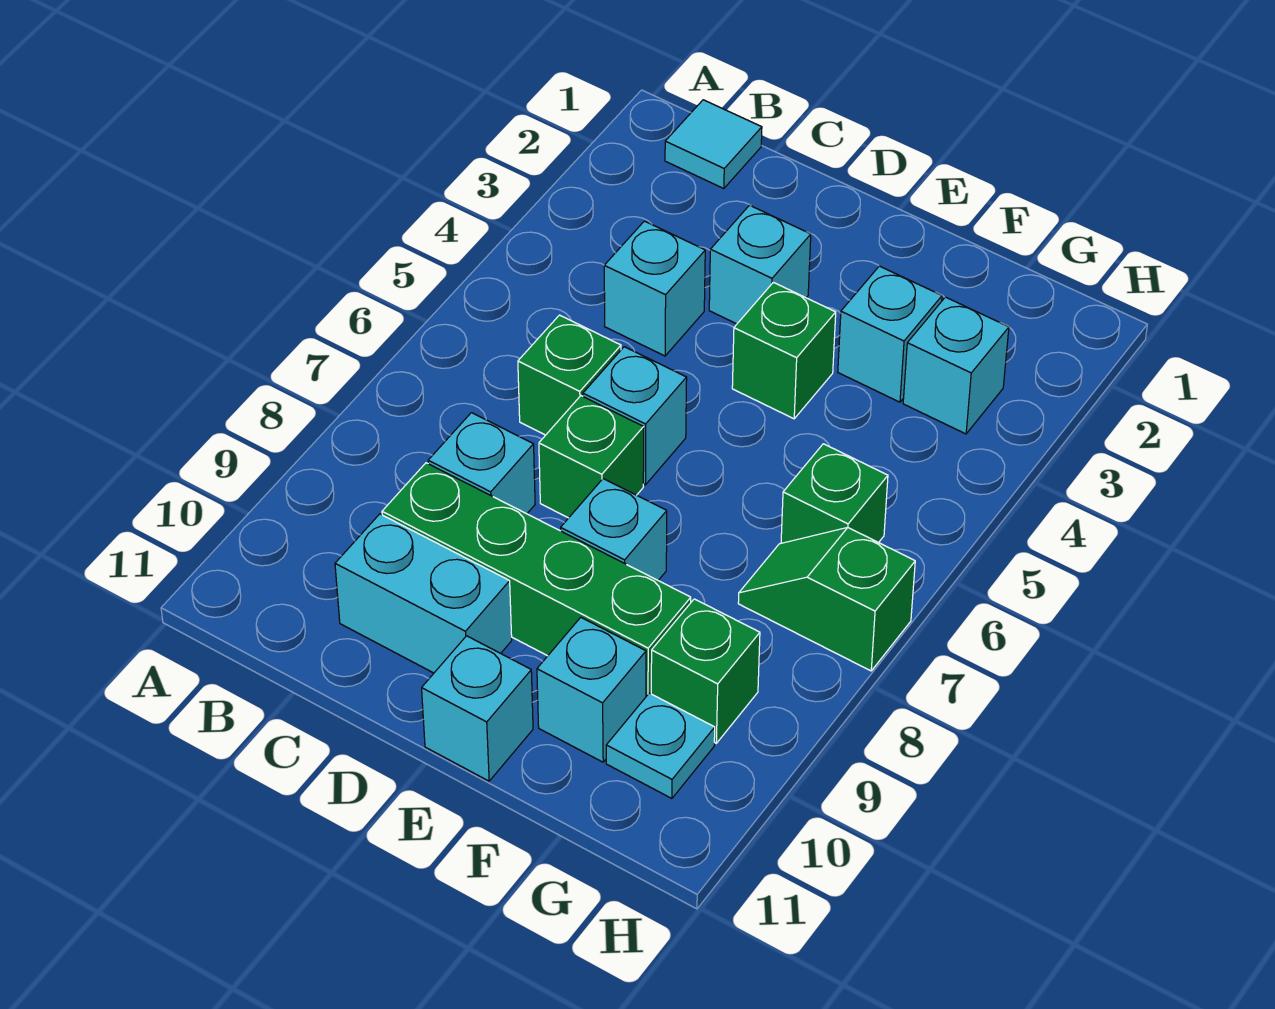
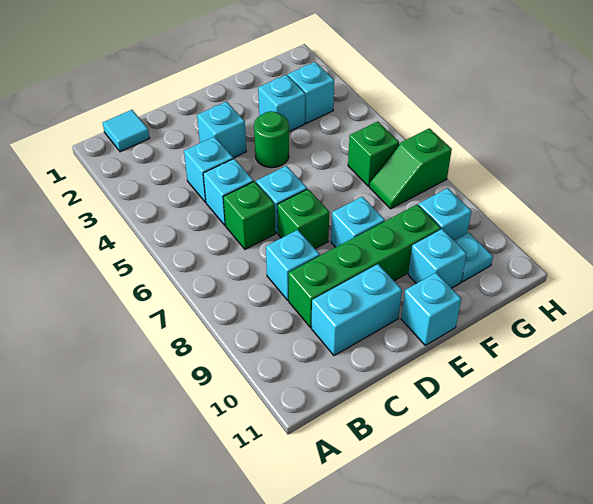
none -> cyan 1x1 brick [203,159,254,225]
green 1x1 brick [732,282,836,419] -> green 1x1 round brick [254,111,289,168]
green 1x1 brick [651,599,760,743] -> cyan 1x1 brick [419,188,472,241]

